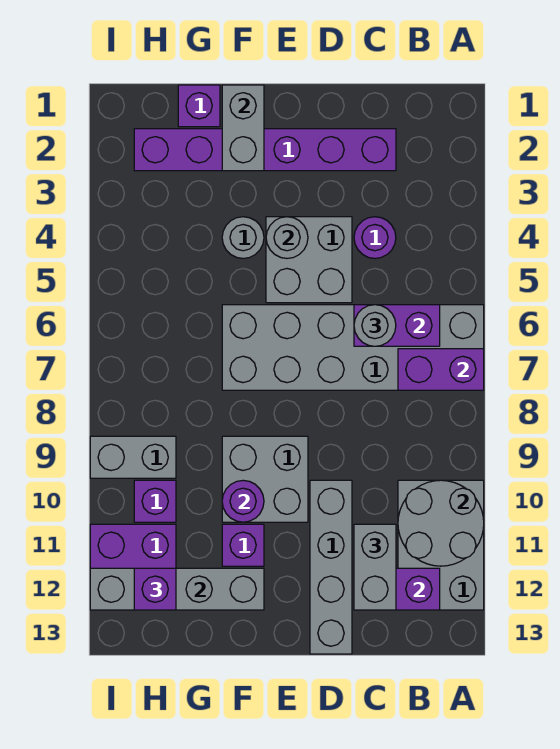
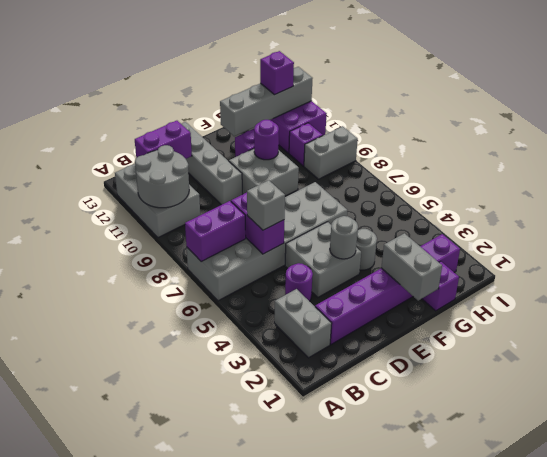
purple 1x2 brick [354,305,440,346] -> purple 1x2 brick turned to [231,193,284,254]
grey 1x1 round brick [354,305,396,346] -> grey 1x1 brick [247,180,285,230]
grey 1x2 brick [354,524,396,610] -> grey 1x2 brick moved to [274,289,332,358]

